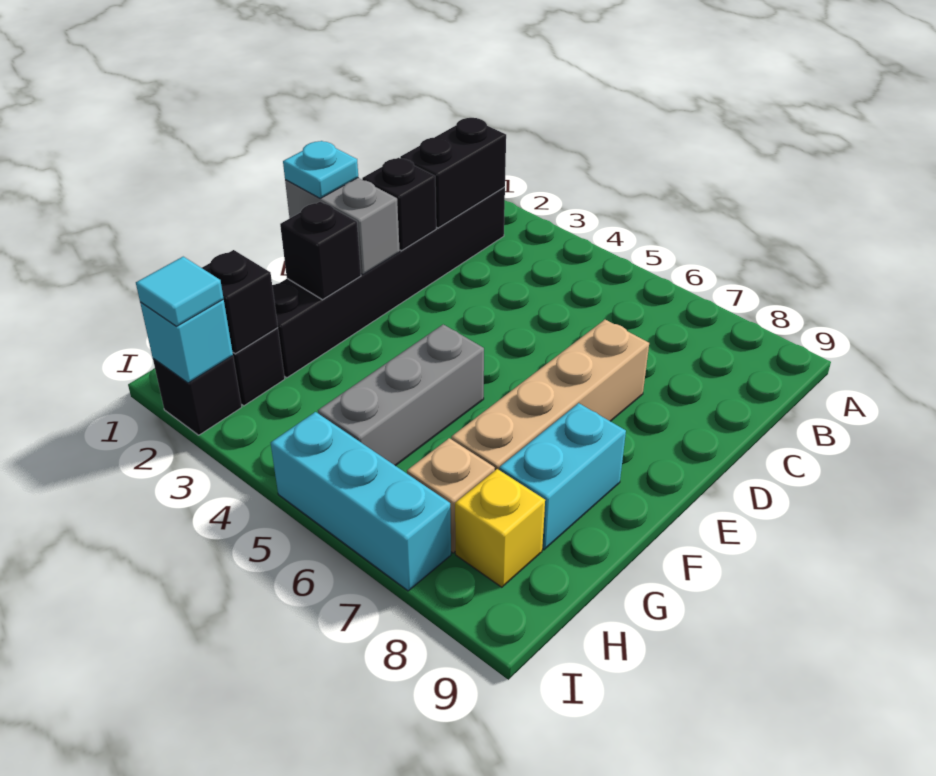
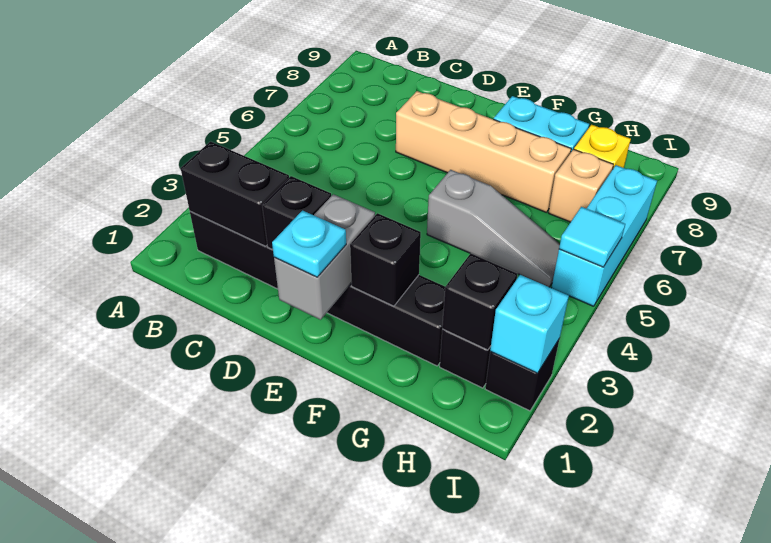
grey 1x3 brick [318,324,484,466] -> grey 1x3 slope [427,170,560,287]
cyan 1x1 tile [136,257,224,326] -> cyan 1x1 tile moved to [559,207,625,267]

